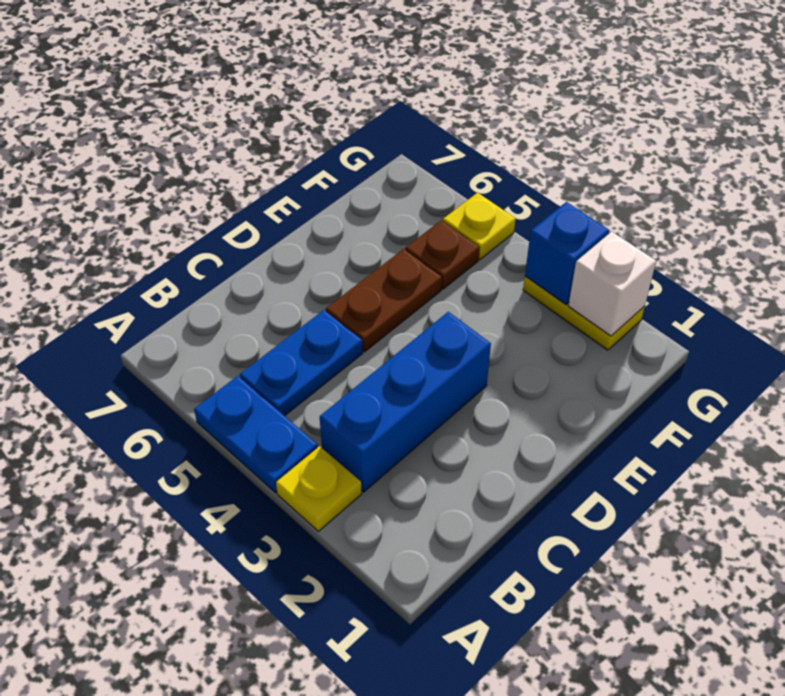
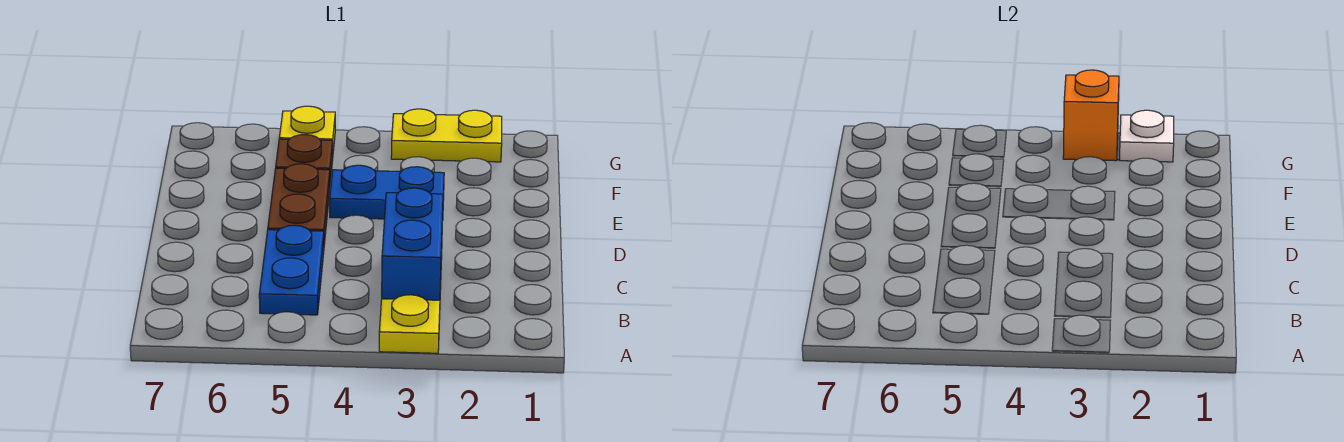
blue 1x2 plate [194,376,318,493] -> blue 1x2 plate moved to [330,165,444,219]
blue 1x3 brick [320,312,491,492] -> blue 1x2 brick [382,188,443,300]
white 1x1 brick [568,232,656,336] -> white 1x1 plate [1120,110,1174,162]
blue 1x1 brick [525,202,609,304] -> orange 1x1 brick [1063,70,1119,161]

